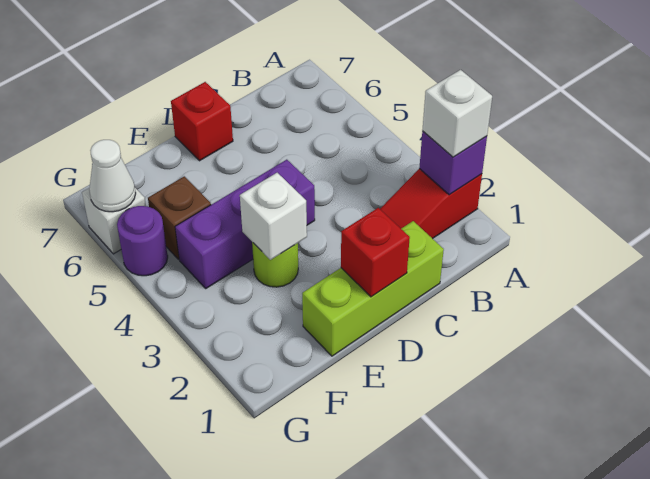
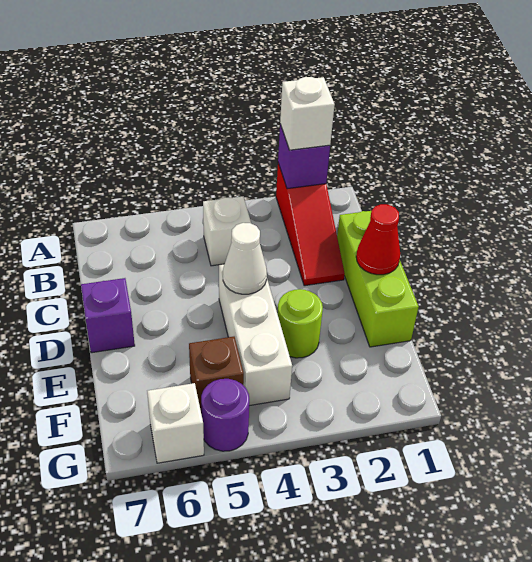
red 1x1 brick [341,208,410,297] -> red 1x1 cone [356,204,400,275]
purple 1x3 brick [175,160,315,288] -> white 1x3 brick [219,264,292,406]
red 1x1 brick [171,82,233,161] -> purple 1x1 brick [81,278,135,353]
white 1x1 brick [240,173,307,260] -> white 1x1 brick moved to [203,196,251,266]
white 1x1 cone [89,140,136,212] -> white 1x1 cone moved to [223,223,267,294]

